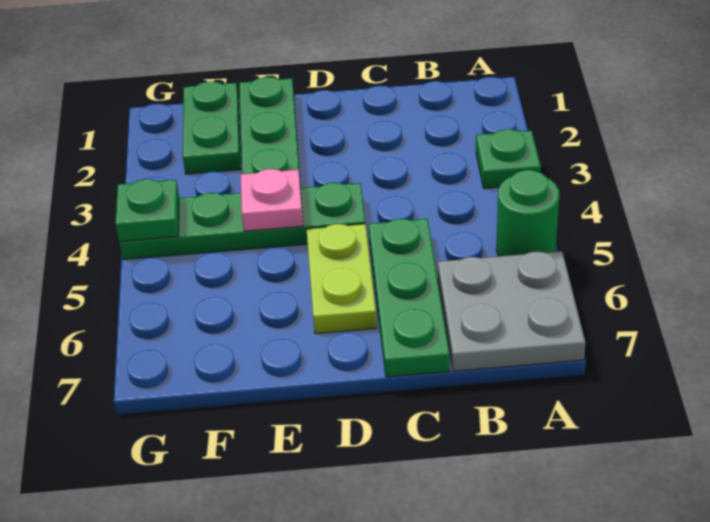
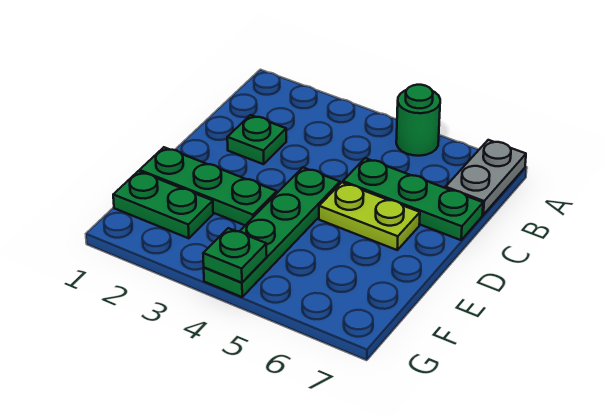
green 1x1 plate [476,129,541,189] -> green 1x1 plate moved to [227,115,286,164]
grey 2x2 plate [438,251,586,371] -> grey 1x2 plate [446,140,526,215]
pink 1x1 plate [241,169,303,231] -> none

